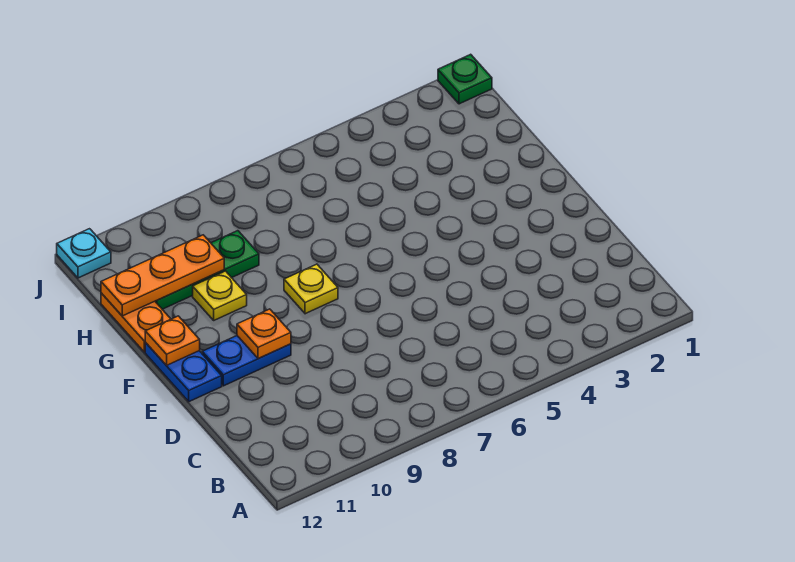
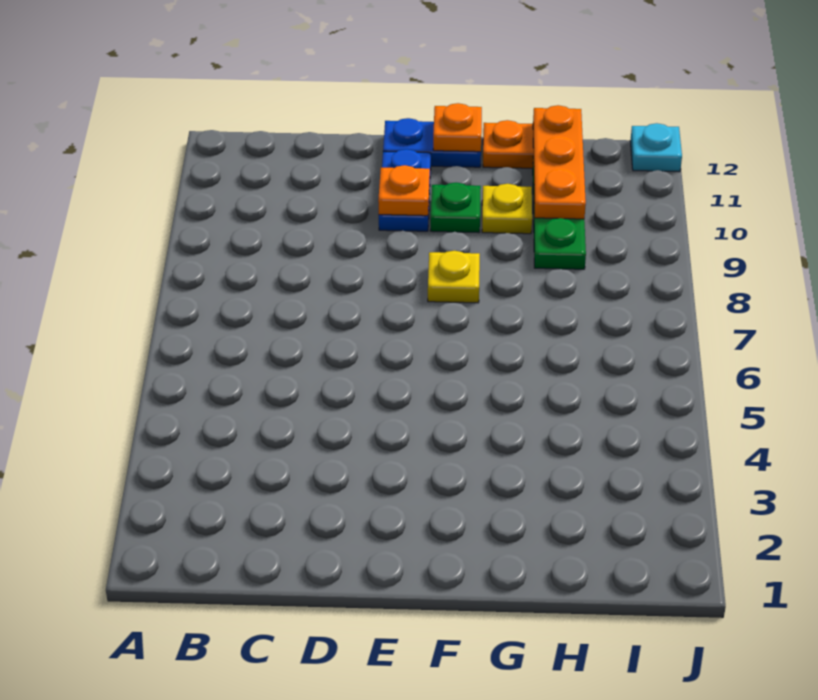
green 1x1 plate [438,54,492,104] -> green 1x1 plate moved to [430,183,481,233]

